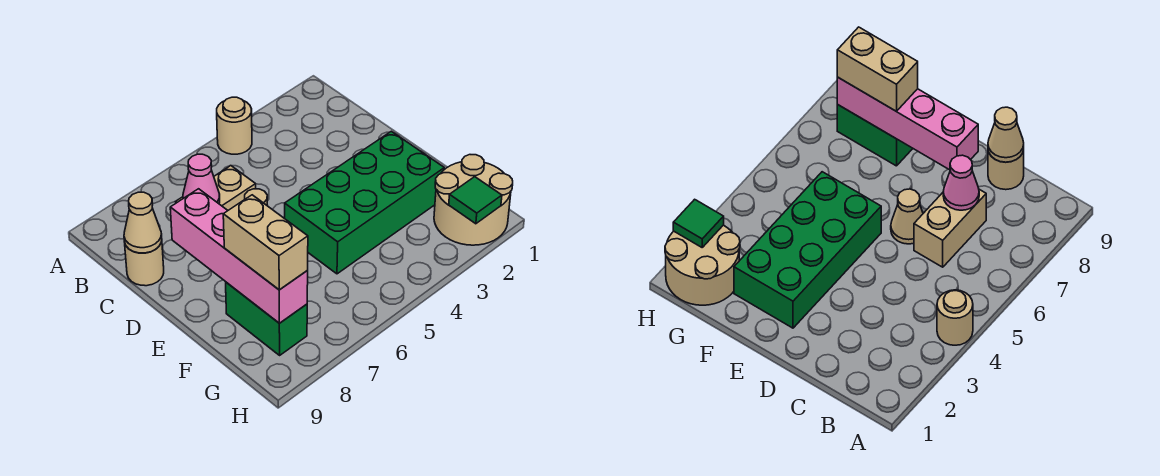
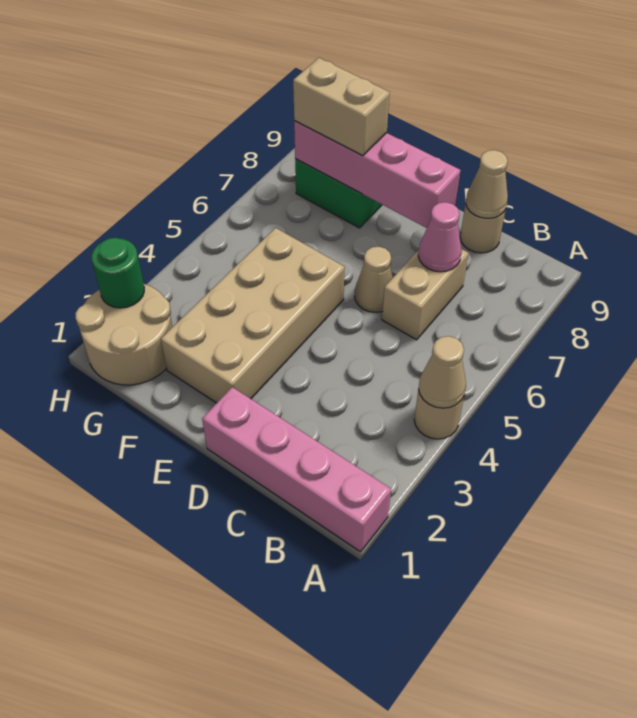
none -> pink 1x4 brick [202,387,391,552]
none -> tan 1x1 cone [419,336,466,408]
green 2x4 brick [285,131,444,274] -> tan 2x4 brick [161,228,345,403]
green 1x1 tile [449,177,502,224] -> green 1x1 round brick [92,238,144,308]

